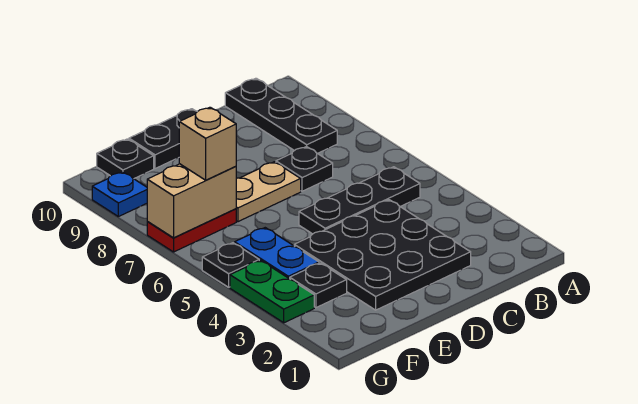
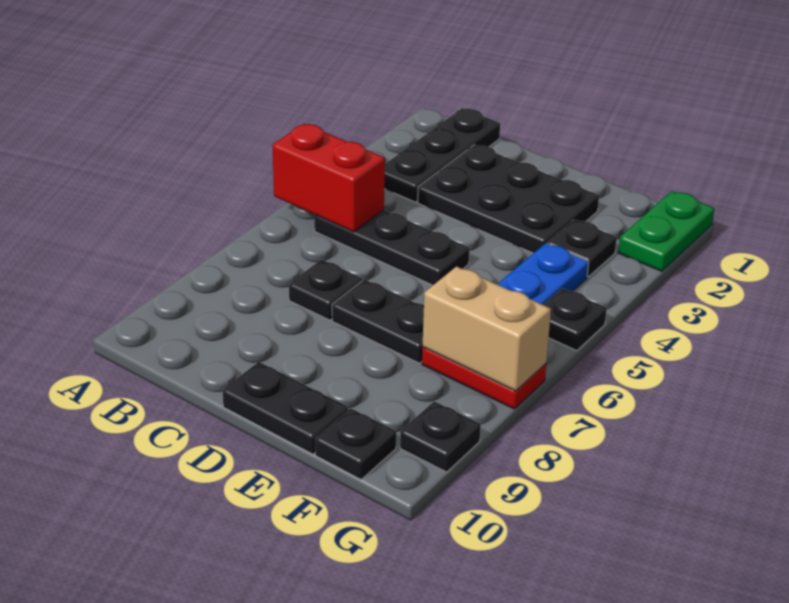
none -> red 1x2 brick [273,124,385,232]
black 1x3 plate [225,78,337,154] -> black 1x3 plate moved to [384,108,500,202]
black 3x3 plate [294,200,471,310] -> black 2x3 plate [418,145,599,253]
tan 1x2 plate [236,162,301,222] -> black 1x2 plate [332,279,424,363]
tan 1x1 brick [179,107,236,180] -> none
green 1x2 plate [230,260,314,323] -> green 1x2 plate moved to [618,191,715,271]
blue 1x1 plate [92,172,147,217] -> black 1x1 plate [400,401,481,472]

